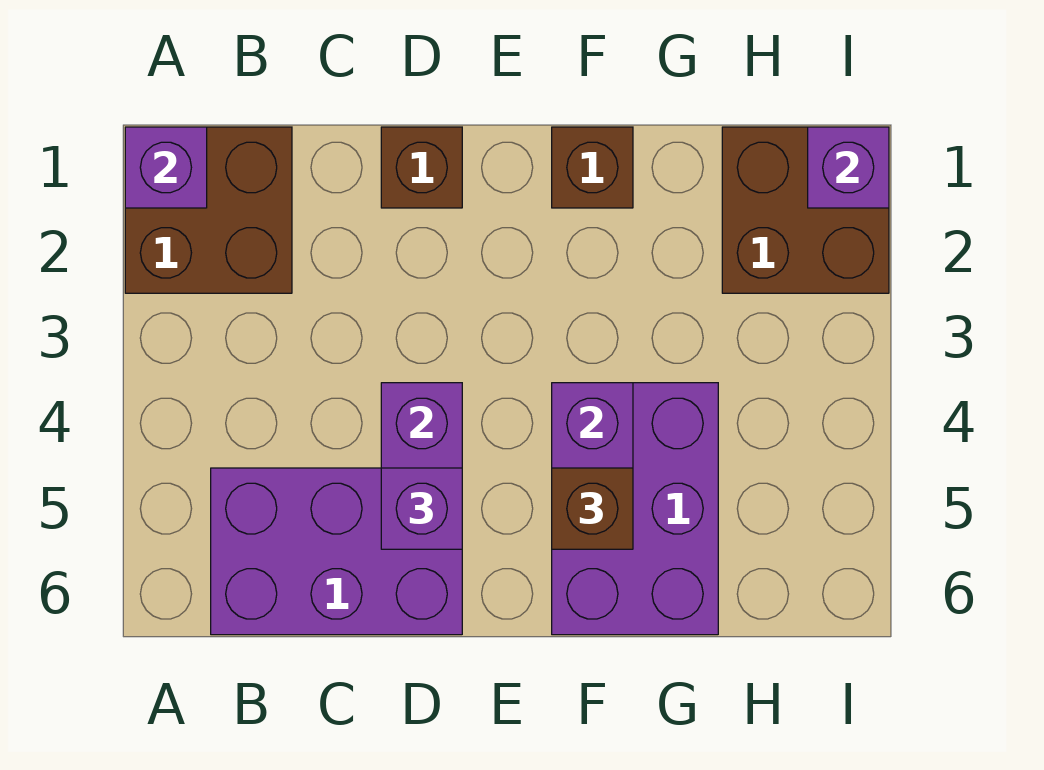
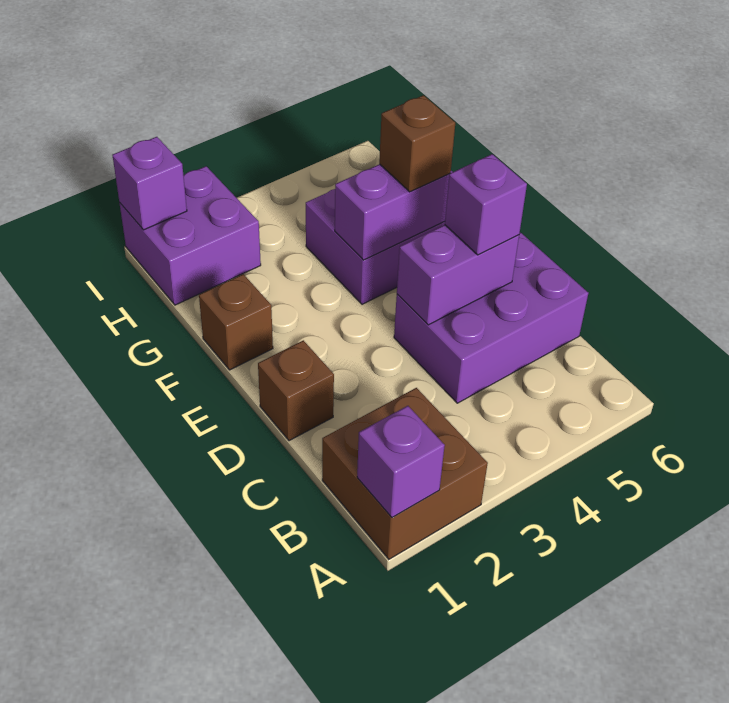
purple 2x3 brick [211,468,462,635] -> purple 2x3 brick turned to [394,233,588,403]
brown 2x2 brick [722,127,889,293] -> purple 2x2 brick [120,166,261,305]

